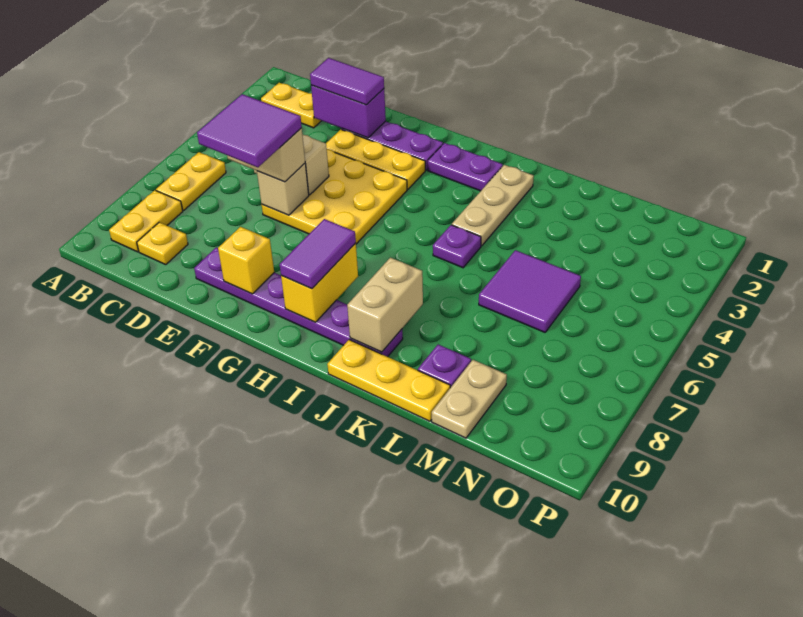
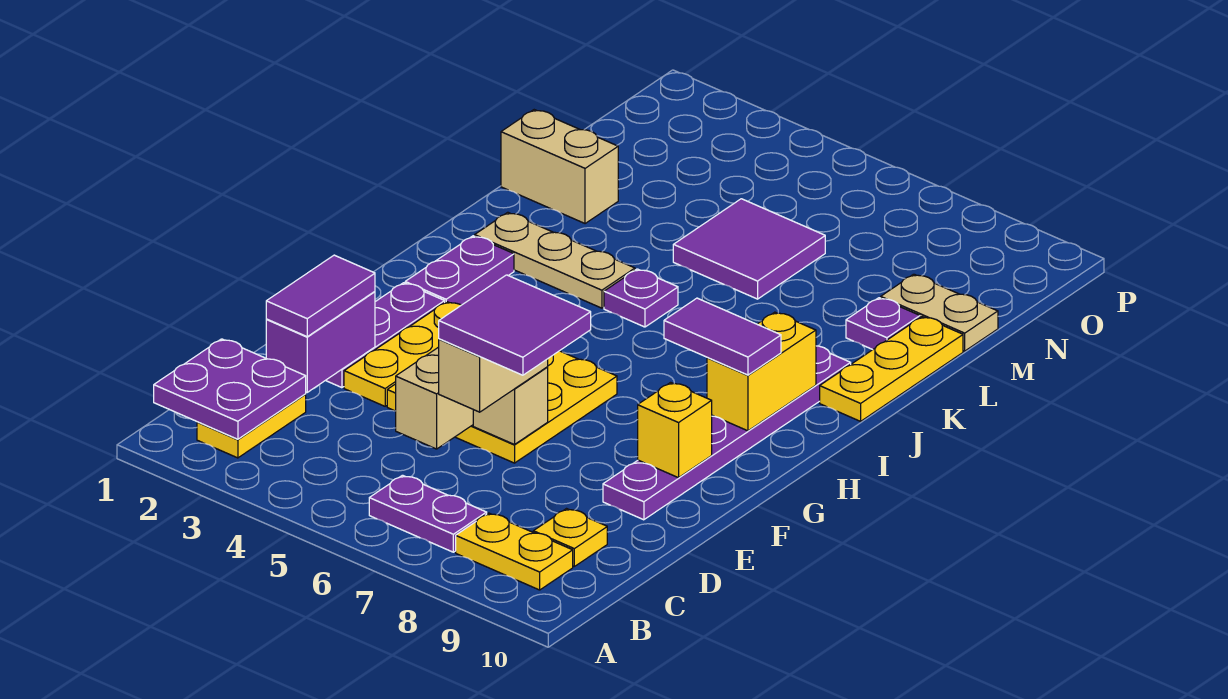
none -> purple 2x2 plate [154,339,306,439]
yellow 1x2 plate [156,152,226,210] -> purple 1x2 plate [369,475,487,552]
yellow 1x2 brick [281,243,358,322] -> yellow 1x2 brick turned to [707,312,816,431]
tan 1x2 brick [347,258,423,352] -> tan 1x2 brick moved to [501,110,618,224]

